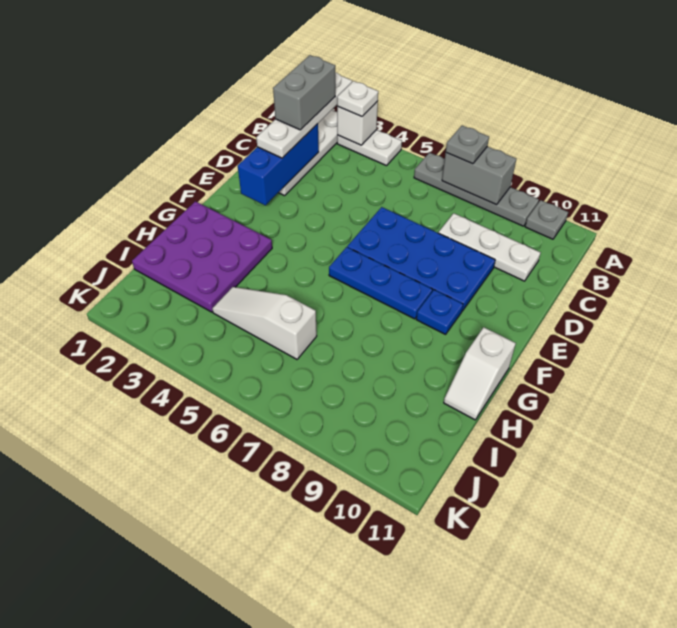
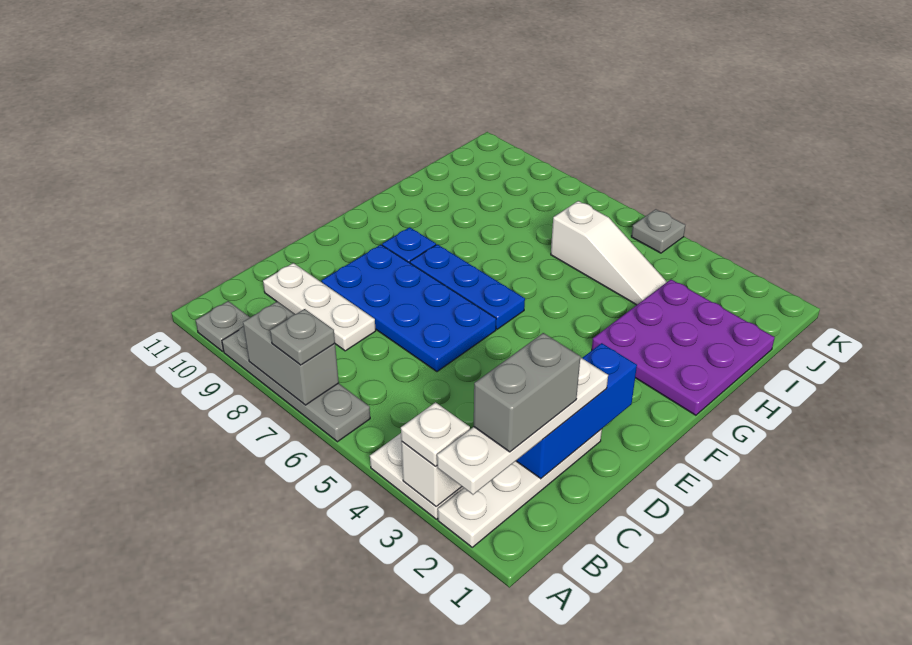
white 1x2 slope [444,327,516,420] -> none
none -> grey 1x1 plate [631,209,685,253]

